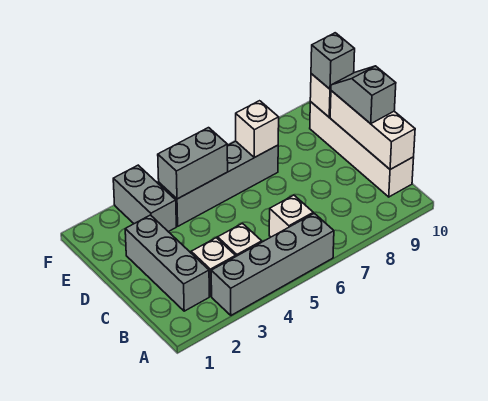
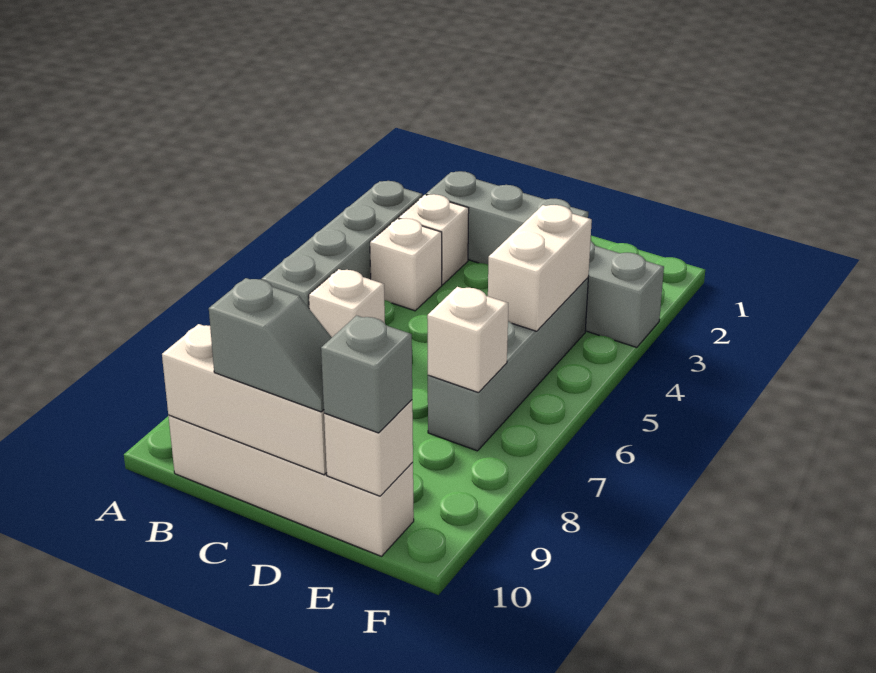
grey 1x2 brick [158,128,228,199] -> white 1x2 brick [488,205,592,331]

